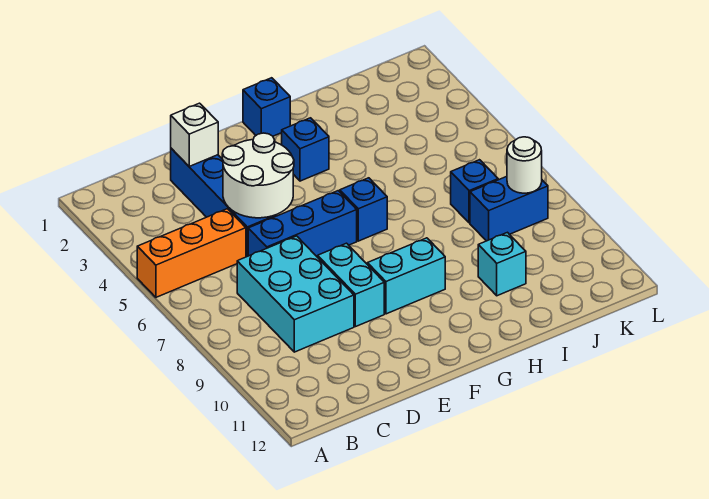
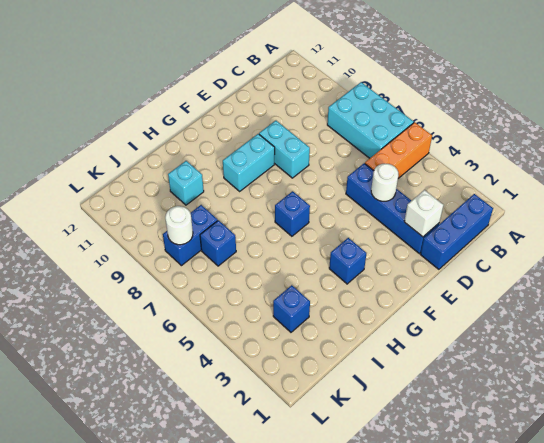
cyan 2x3 brick [237,236,354,352] -> cyan 2x3 brick moved to [327,82,414,158]
white 2x2 round brick [222,133,294,218] -> white 1x1 round brick [371,164,398,201]
blue 1x3 brick [248,191,357,257] -> blue 1x3 brick moved to [420,194,493,269]
blue 1x1 brick [243,78,290,136] -> blue 1x1 brick moved to [273,285,310,332]

